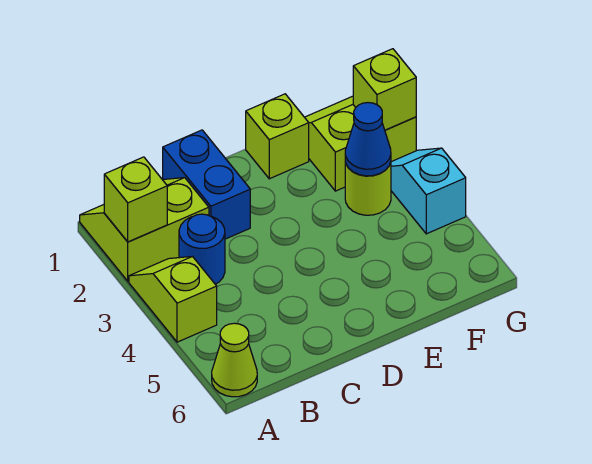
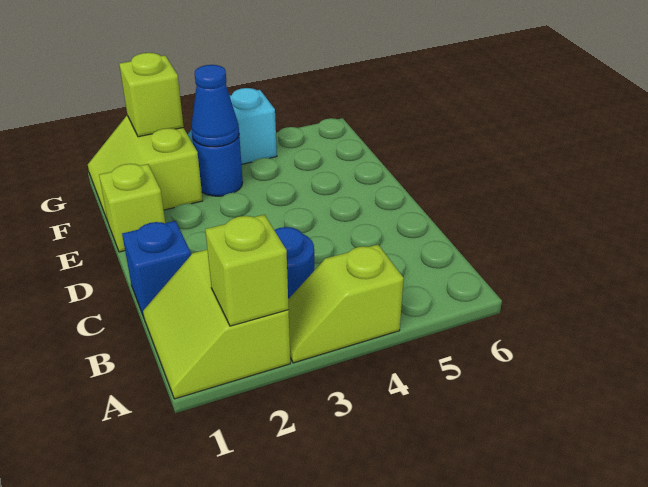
lime 1x1 cone [212,323,257,397] -> none
blue 1x2 brick [163,130,250,239] -> blue 1x1 brick [122,221,191,317]
lime 1x1 round brick [345,162,391,215] -> blue 1x1 round brick [193,136,243,196]

